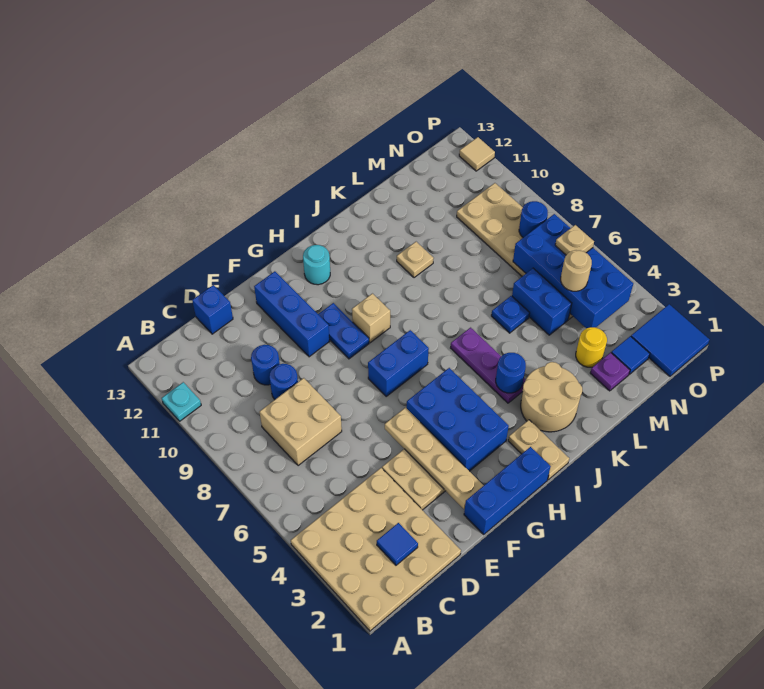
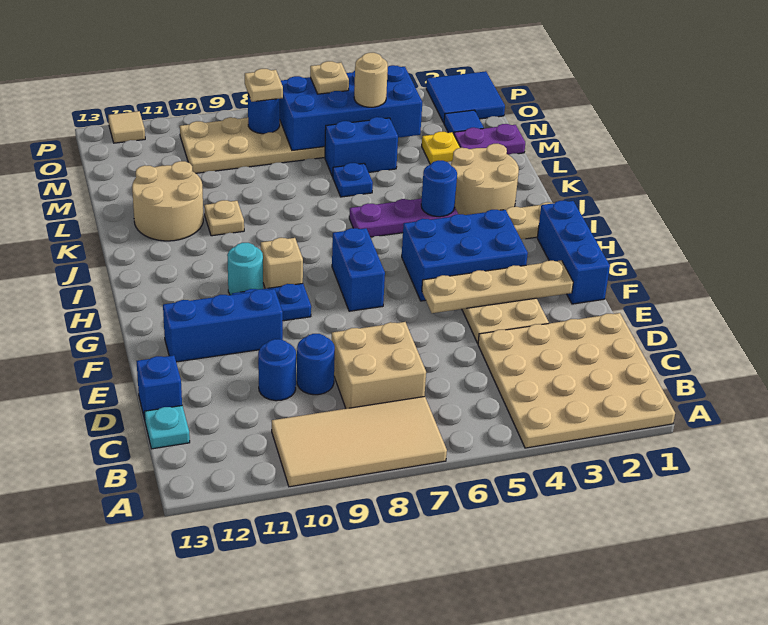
none -> tan 2x4 tile [272,396,447,487]
cyan 1x1 plate [162,382,201,421] -> cyan 1x1 plate moved to [144,406,190,449]
blue 1x1 tile [377,523,418,565] -> none
cyan 1x1 round brick [303,245,330,285] -> cyan 1x1 round brick moved to [227,243,263,295]
none -> tan 2x2 round brick [132,161,203,241]
purple 1x1 plate [590,352,630,391] -> purple 1x2 plate [454,124,525,155]
yellow 1x1 round brick [576,327,607,367] -> yellow 1x1 plate [422,132,460,164]
none -> tan 1x1 plate [245,69,283,102]

